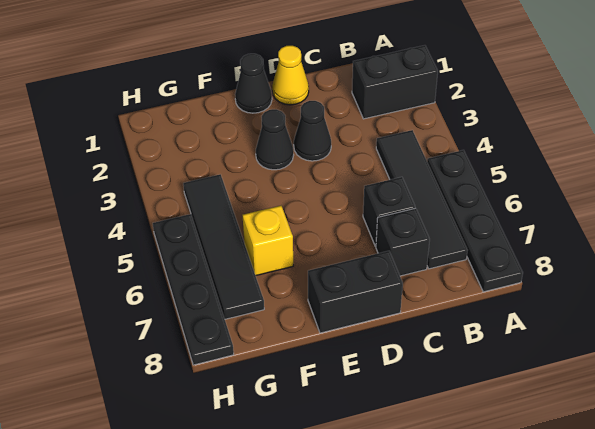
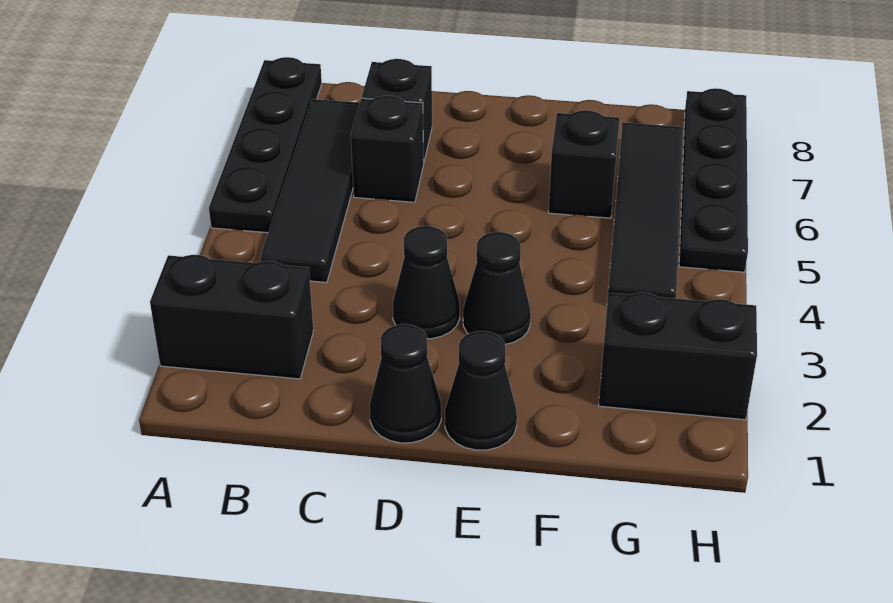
yellow 1x1 cone [272,46,309,105] -> black 1x1 cone [370,324,441,443]
black 1x2 brick [308,251,403,333] -> black 1x2 brick moved to [598,293,757,420]
yellow 1x1 brick [243,206,293,276] -> black 1x1 brick [548,110,620,218]

